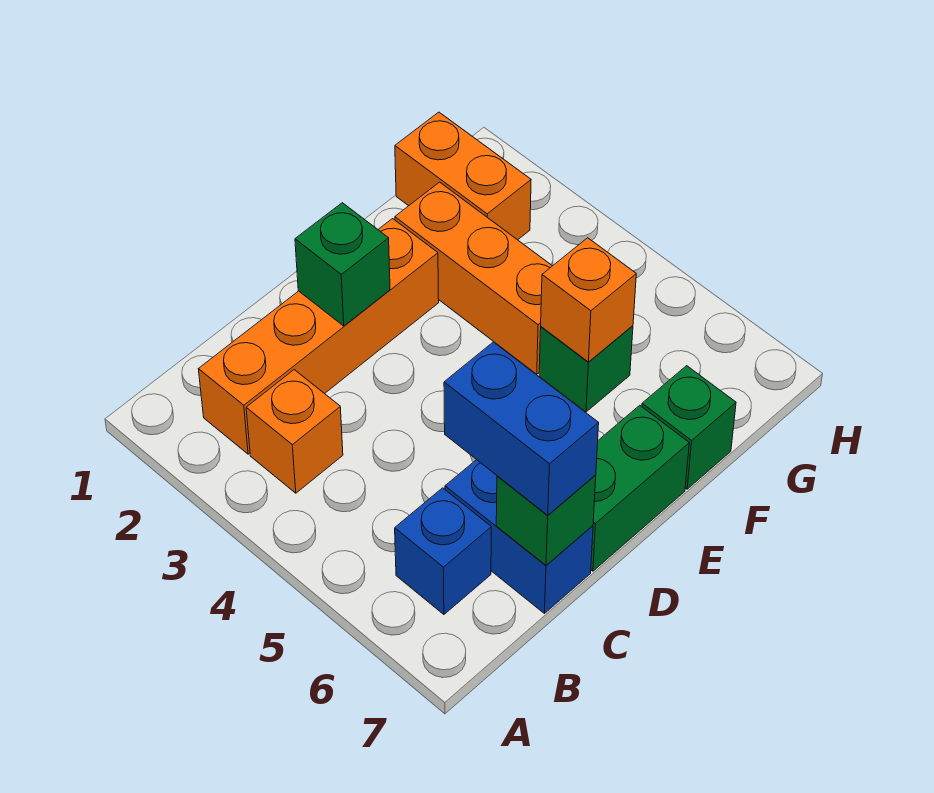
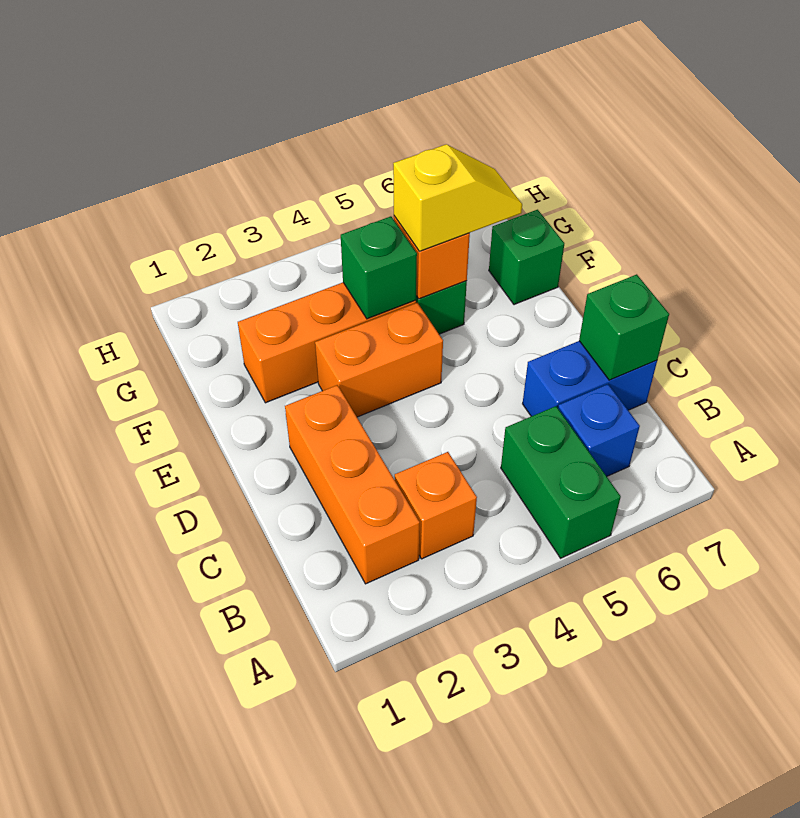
orange 1x4 brick [199,219,439,454] -> orange 1x3 brick [285,385,420,584]
blue 1x2 brick [444,342,599,515] -> none
green 1x1 brick [295,203,390,326] -> green 1x1 brick moved to [341,216,417,319]
green 1x2 brick [591,405,689,571] -> green 1x2 brick moved to [501,406,621,558]
none -> yellow 1x2 slope [393,144,522,251]
orange 1x2 brick [395,112,531,240] -> orange 1x2 brick moved to [315,303,443,417]

